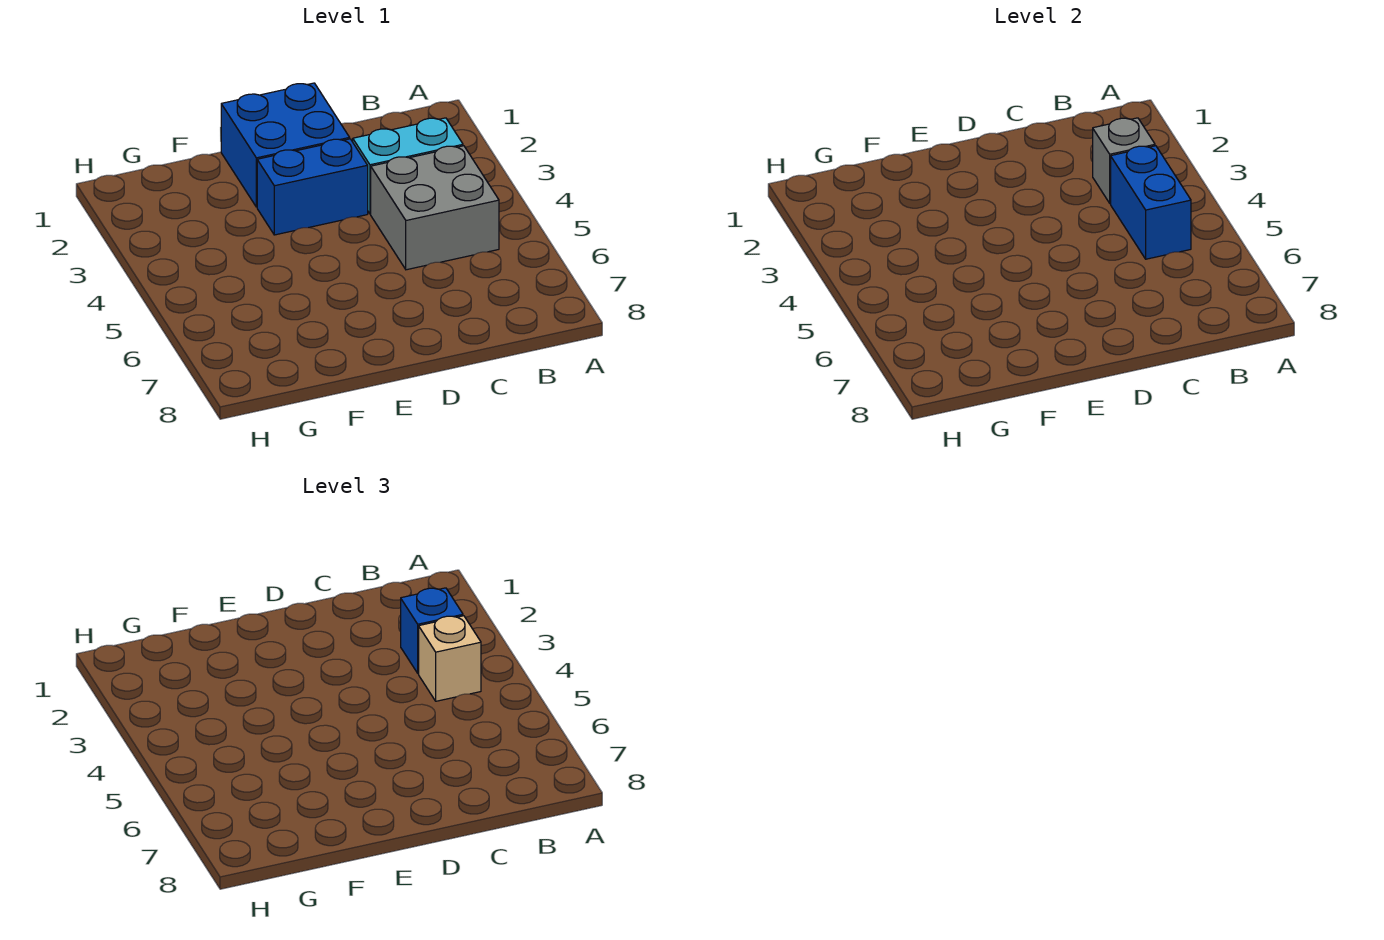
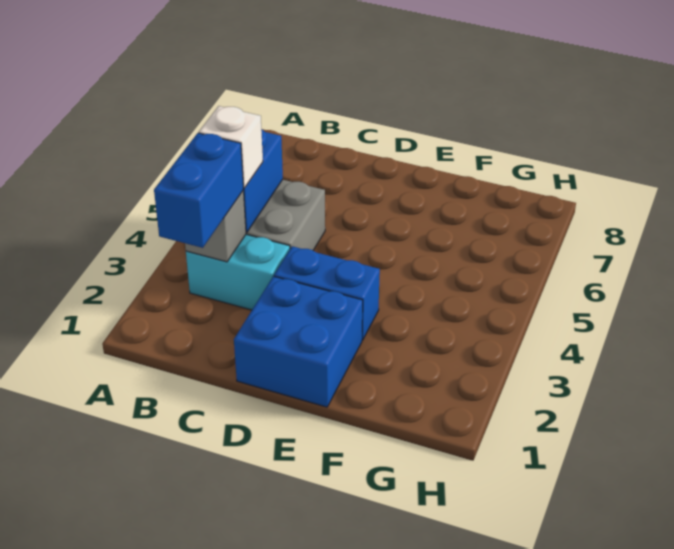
blue 1x1 brick [401,588,463,673] -> blue 1x2 brick [154,133,243,248]
tan 1x1 brick [419,616,481,701] -> white 1x1 brick [199,106,263,188]

